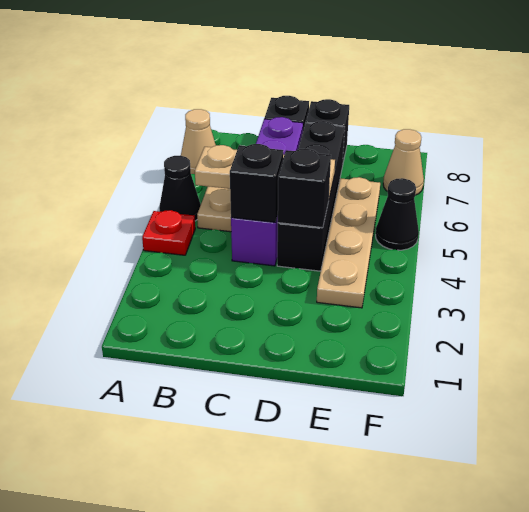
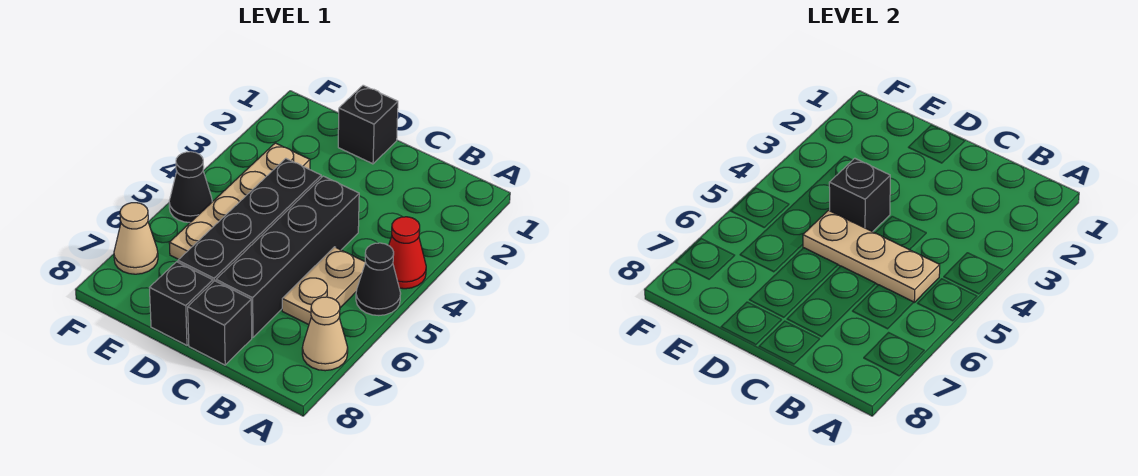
red 1x1 plate [142,210,195,255] -> red 1x1 cone [389,217,426,289]
purple 1x4 brick [231,117,303,266] -> black 1x4 brick [216,176,359,337]
black 1x1 brick [230,144,283,222] -> black 1x1 brick moved to [338,85,398,164]

